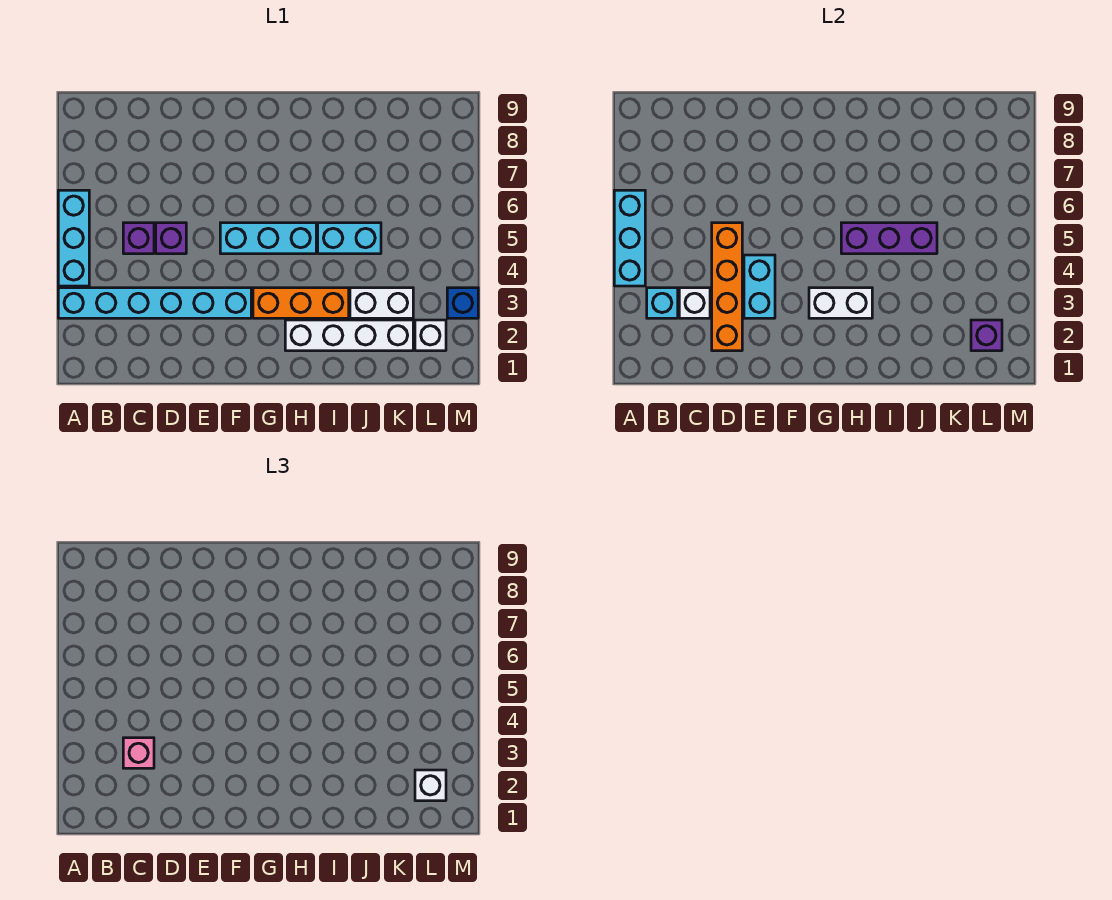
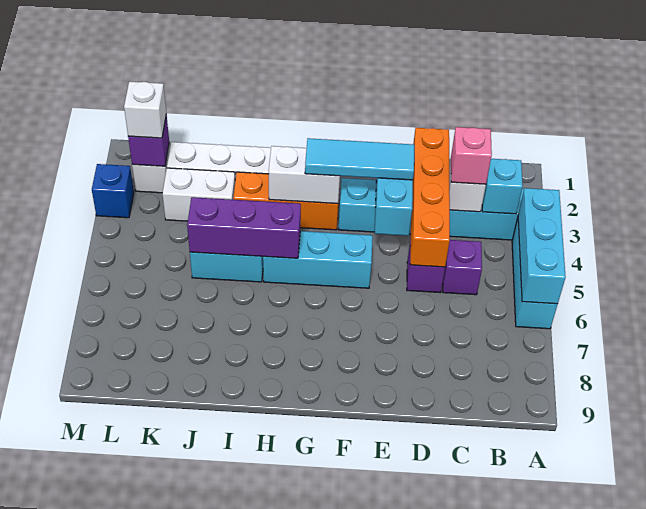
none -> cyan 1x3 tile [305,138,414,180]

